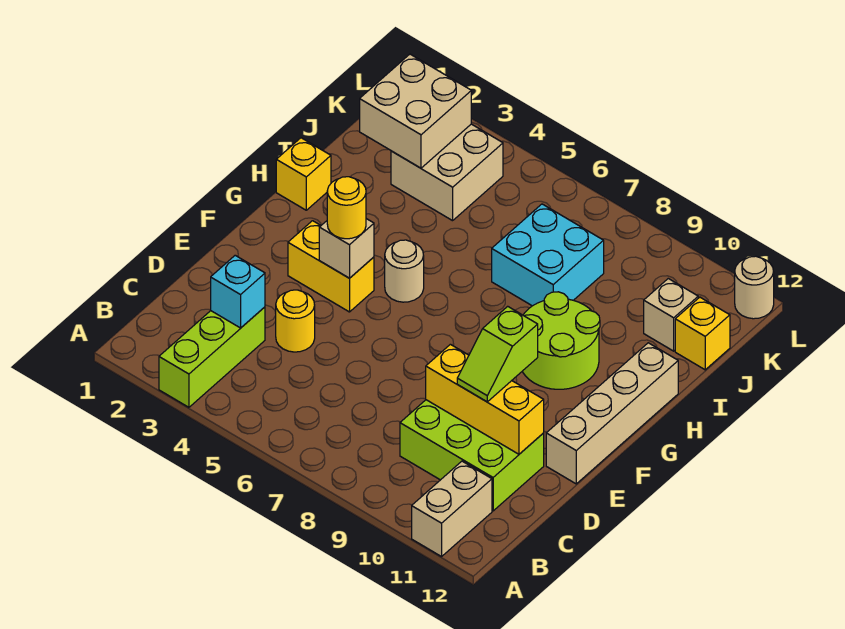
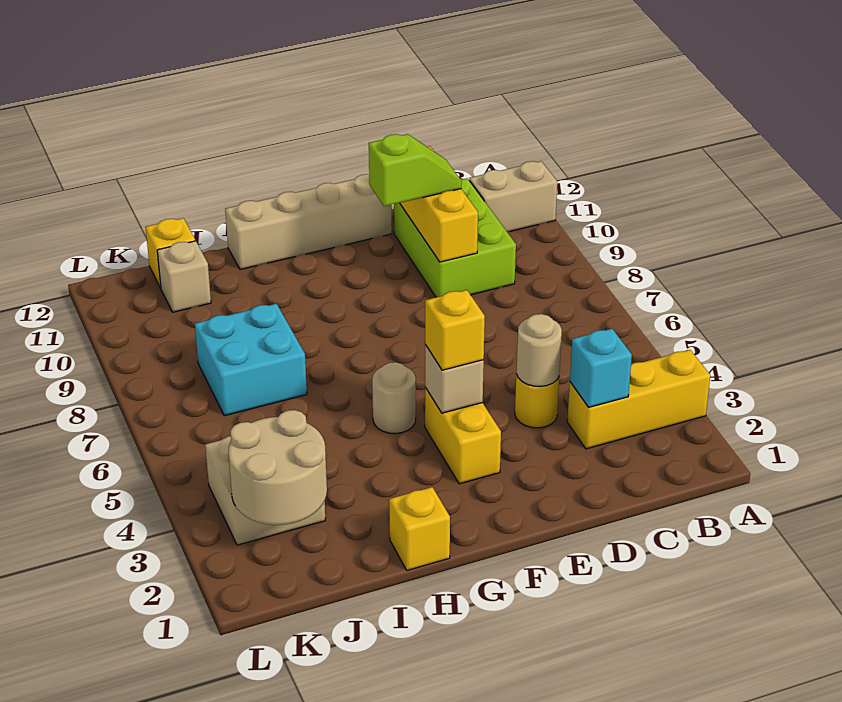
lime 1x3 brick [159,307,265,407] -> yellow 1x3 brick [567,350,710,449]
yellow 1x1 round brick [327,177,366,239] -> yellow 1x1 brick [425,290,485,370]
lime 2x2 round brick [522,292,600,389] -> none
tan 2x2 brick [360,54,471,168] -> tan 2x2 round brick [228,410,327,525]
tan 1x1 round brick [735,256,774,319] -> tan 1x1 round brick moved to [516,314,562,387]

